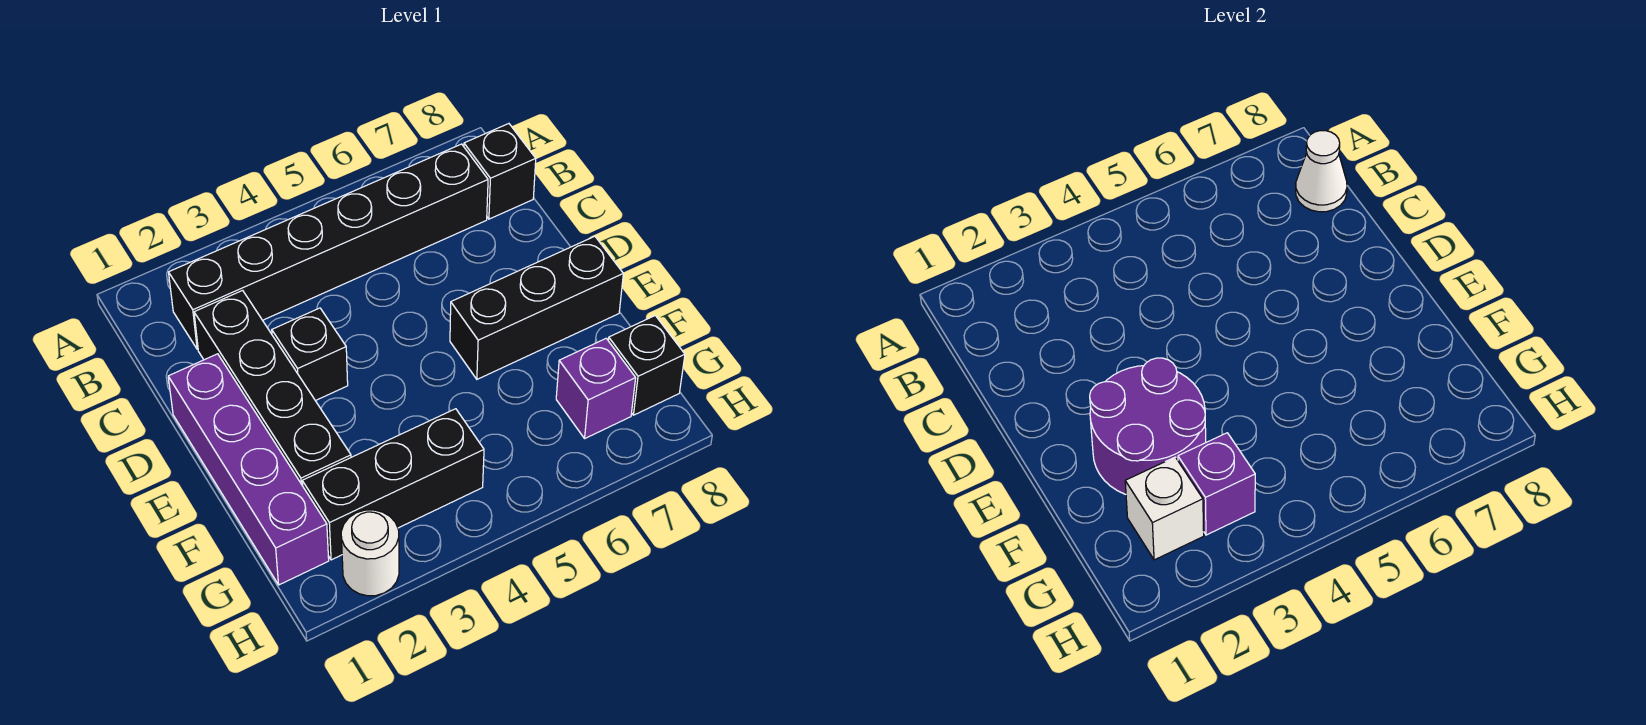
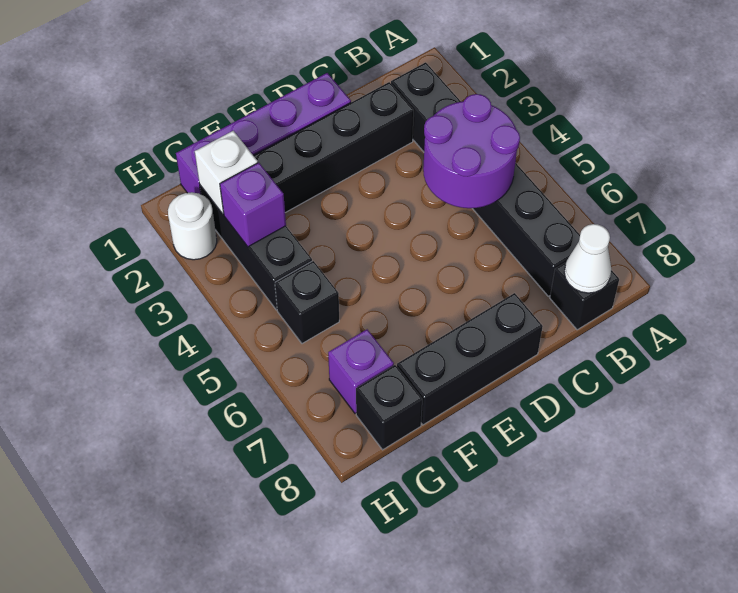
black 1x1 brick [272,308,348,401] -> black 1x1 brick moved to [275,261,339,344]
purple 2x2 round brick [1090,358,1206,494] -> purple 2x2 round brick moved to [423,94,520,208]
black 1x3 brick [450,236,623,379] -> black 1x3 brick turned to [397,293,543,425]

